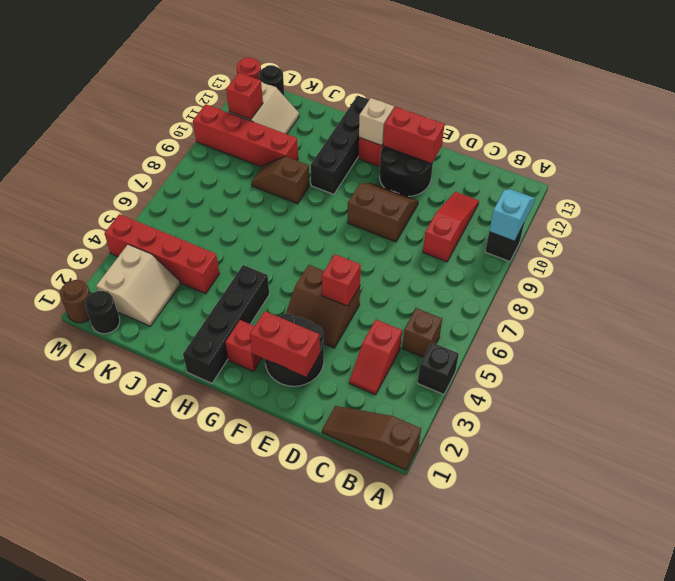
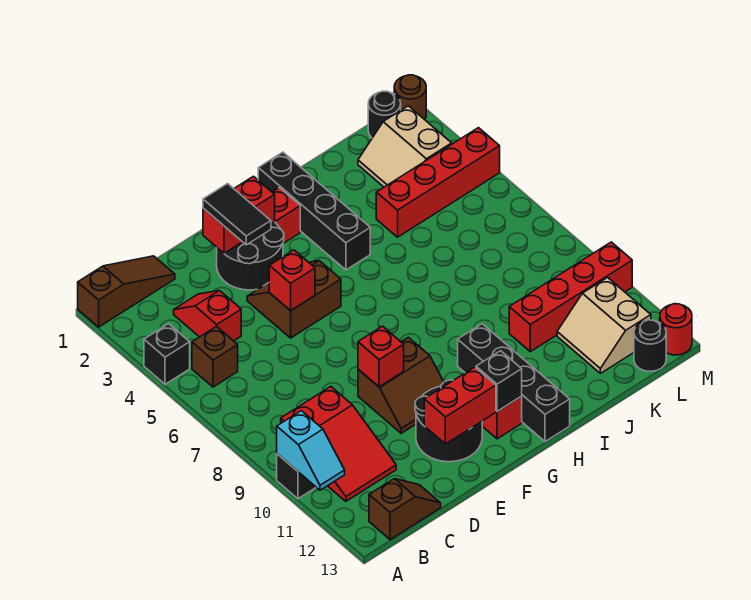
red 1x3 slope [423,192,479,262] -> red 2x3 slope [281,387,396,501]
none -> black 1x2 tile [203,184,271,245]
tan 1x1 brick [359,98,394,146] -> black 1x1 brick [476,351,522,411]
brown 1x2 slope [251,156,310,204] -> brown 1x2 slope moved to [369,479,441,540]
red 1x1 brick [226,73,263,120] -> red 1x1 brick moved to [358,326,404,387]

